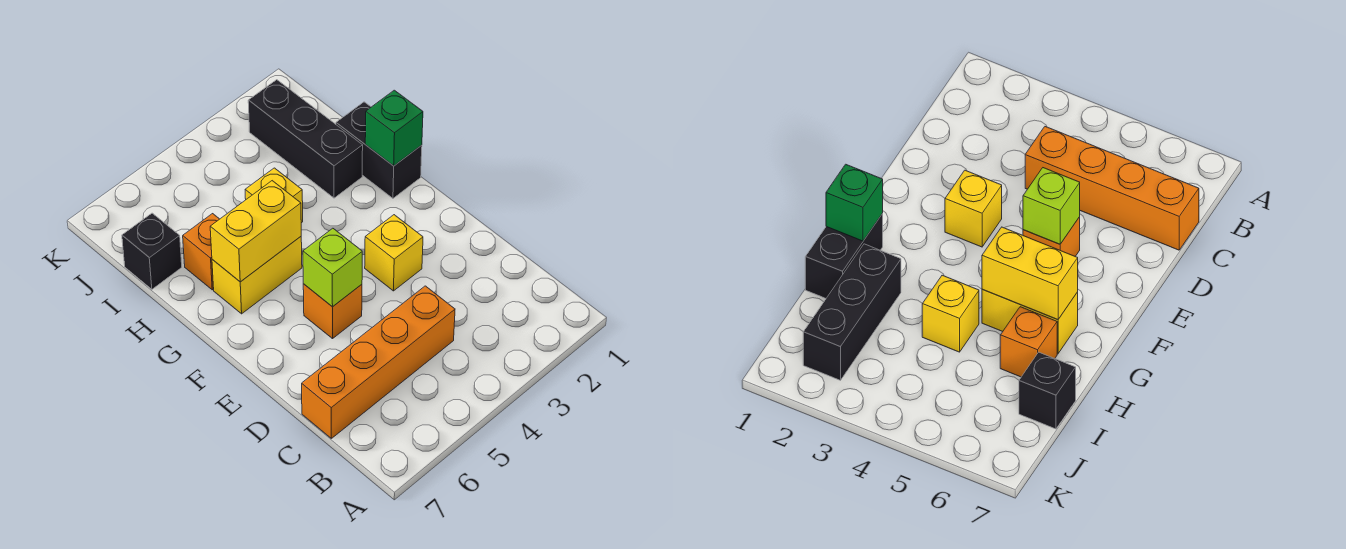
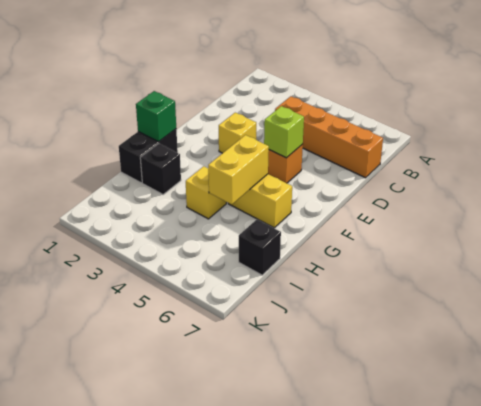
yellow 1x2 brick [210,181,301,282] -> yellow 1x2 brick turned to [208,135,269,204]
black 1x3 brick [248,80,363,198] -> black 1x1 brick [140,143,181,194]
orange 1x1 brick [183,214,219,290] -> none

